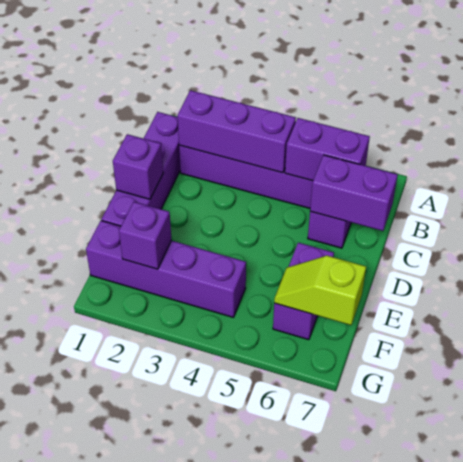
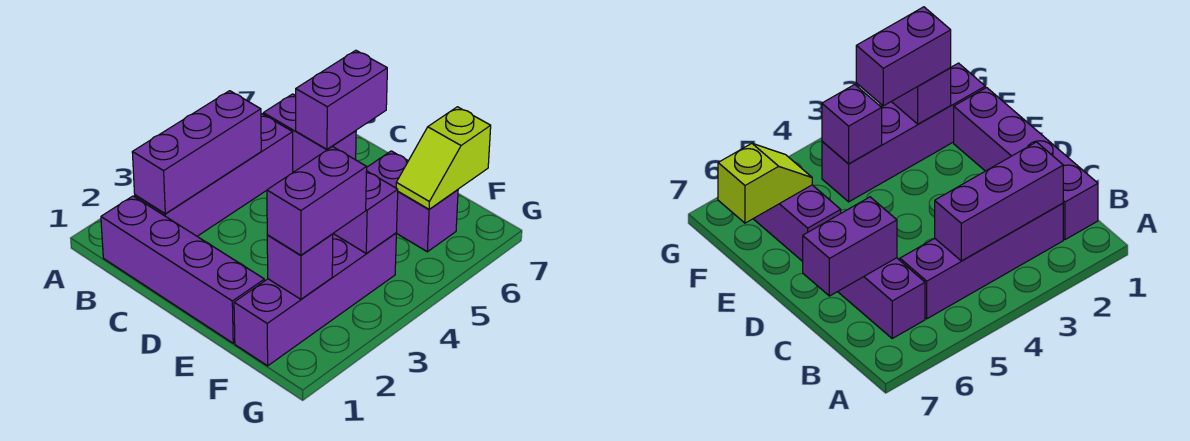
purple 1x2 brick [285,118,370,181] -> purple 1x2 brick moved to [267,147,367,255]
purple 1x1 brick [113,134,163,199] -> purple 1x1 brick moved to [333,171,398,254]

